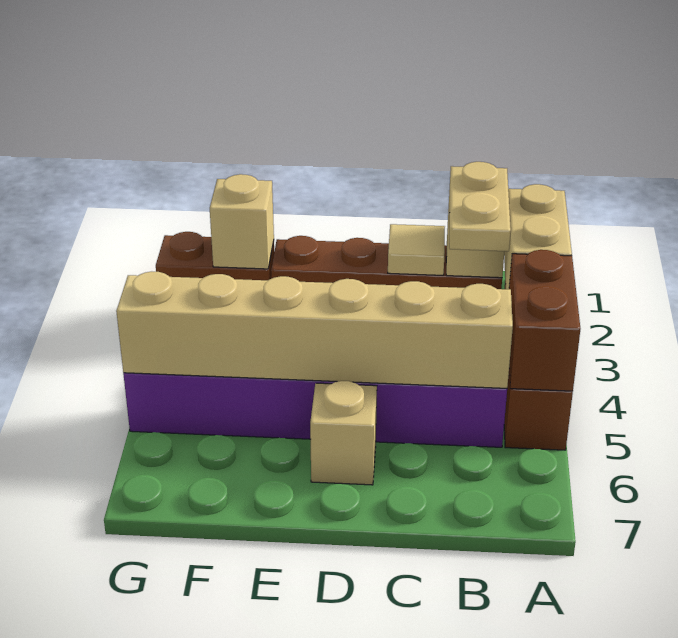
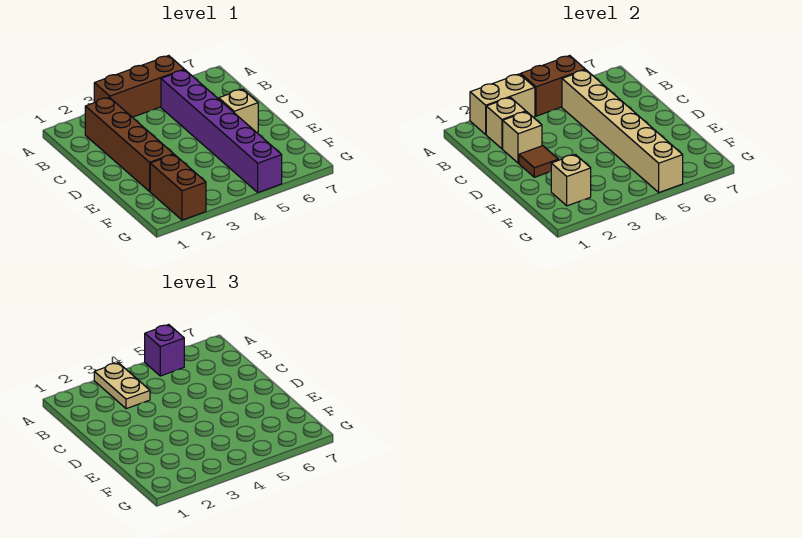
none -> purple 1x1 brick [145,325,184,376]
tan 1x2 plate [449,162,511,251] -> tan 1x2 plate turned to [94,363,150,409]
tan 1x1 tile [388,224,445,275] -> tan 1x1 brick [503,112,542,163]
none -> brown 1x1 tile [519,146,558,177]

